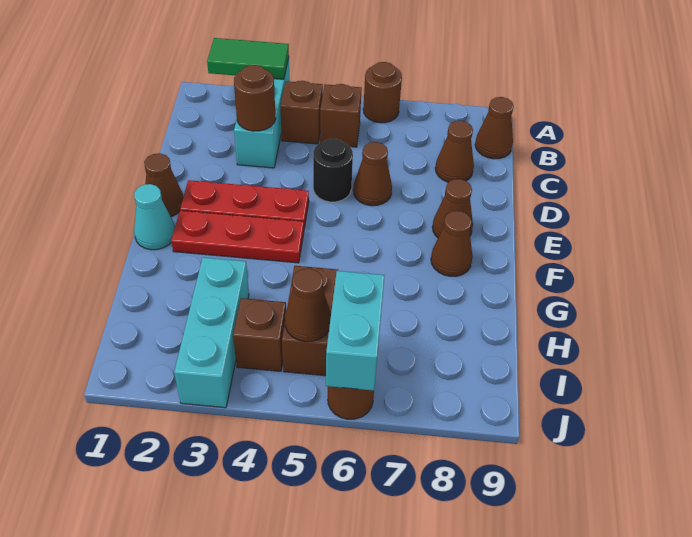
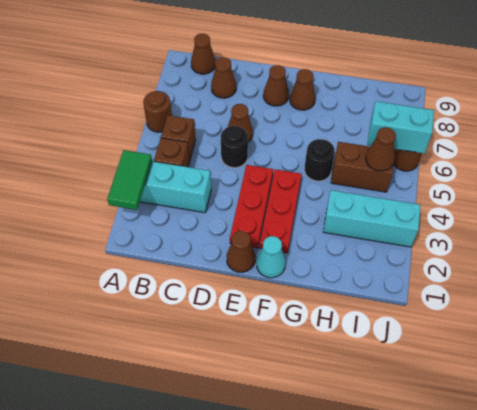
brown 1x1 round brick [234,65,276,131] -> none
none -> black 1x1 round brick [305,139,335,181]
brown 1x1 brick [233,298,286,371] -> none

